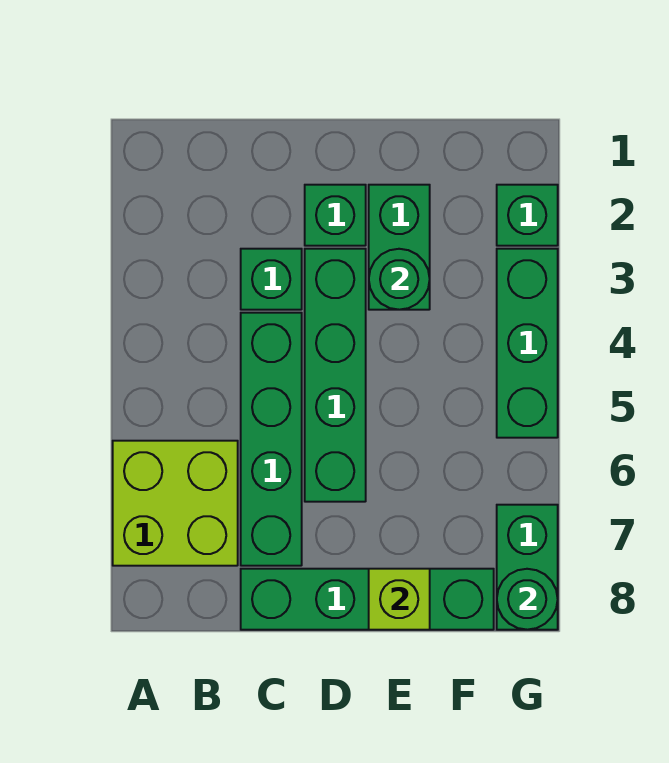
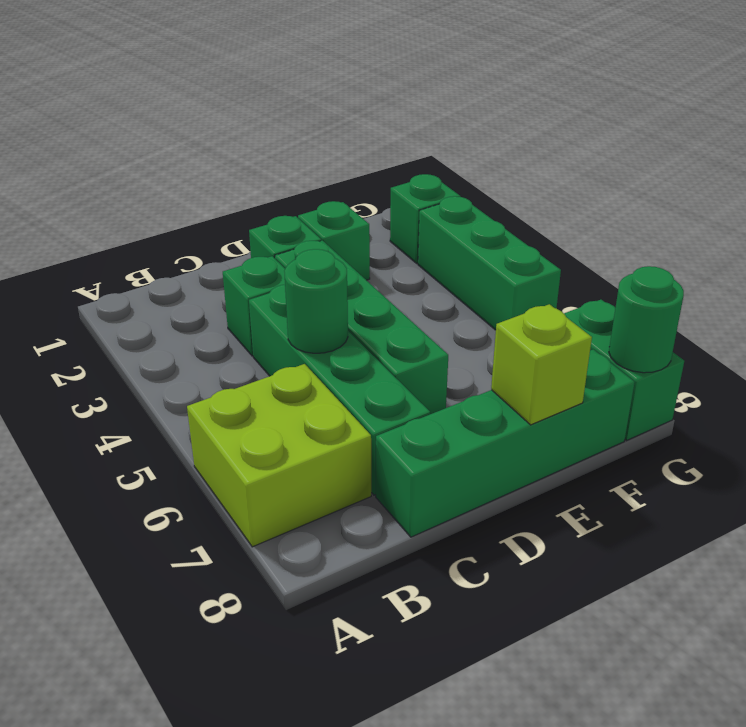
green 1x2 brick [369,185,430,310] -> green 1x1 brick [298,201,370,280]
green 1x1 round brick [369,249,430,310] -> green 1x1 round brick moved to [284,249,348,353]

